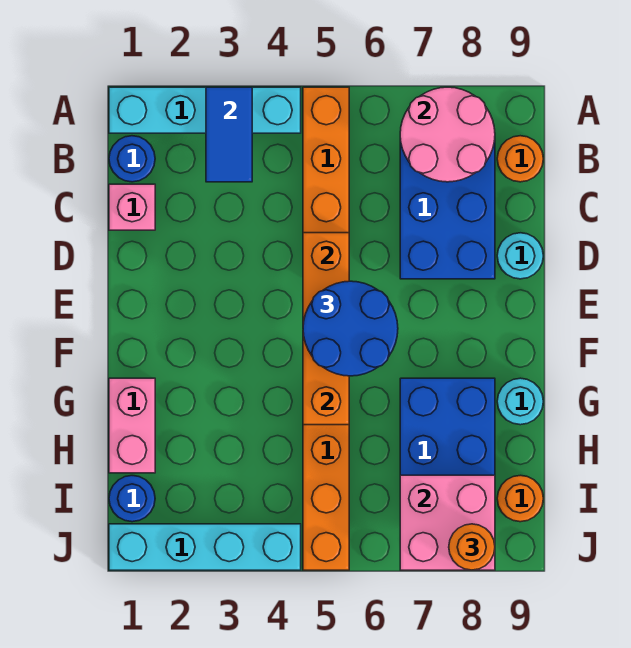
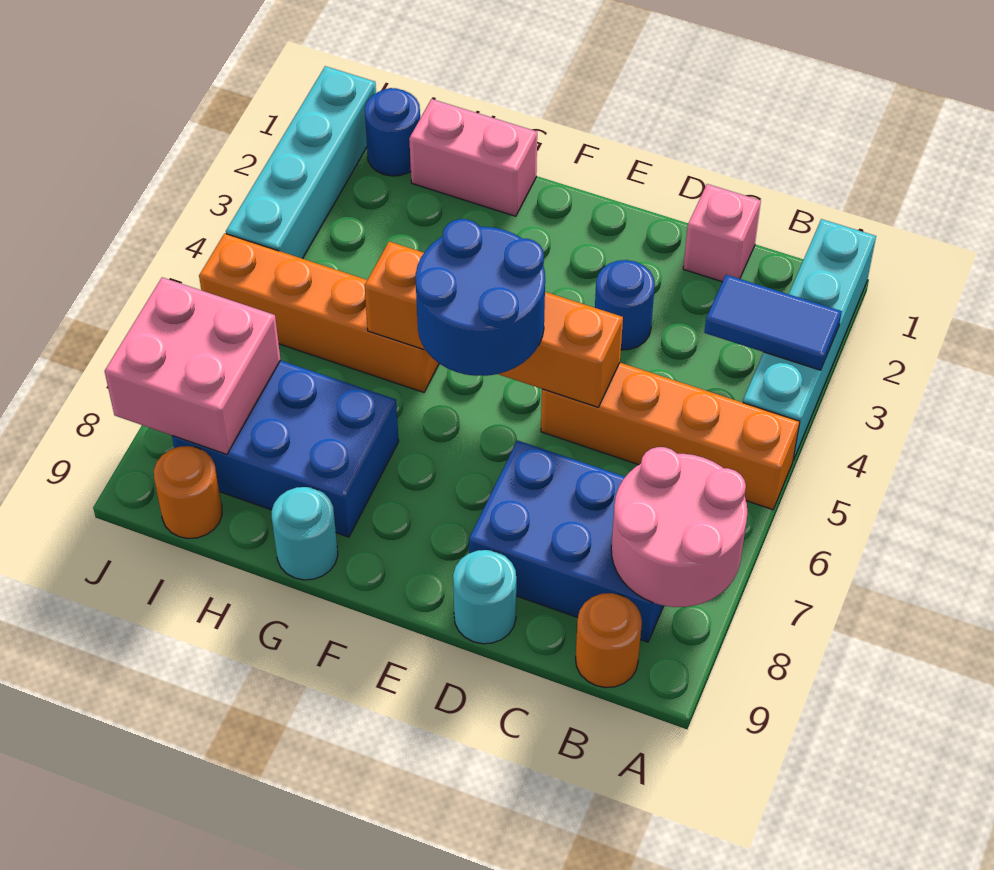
blue 1x1 round brick [109,136,155,182] -> blue 1x1 round brick moved to [595,260,655,350]
orange 1x1 round brick [449,524,495,570] -> none

